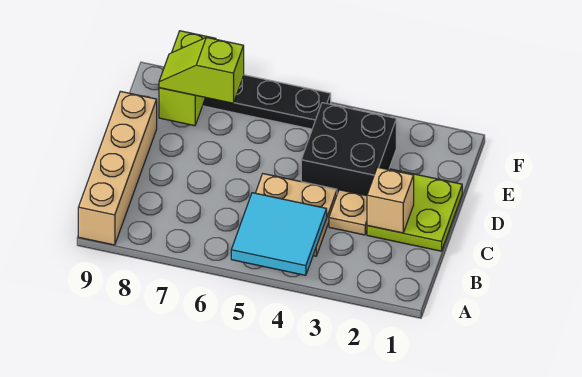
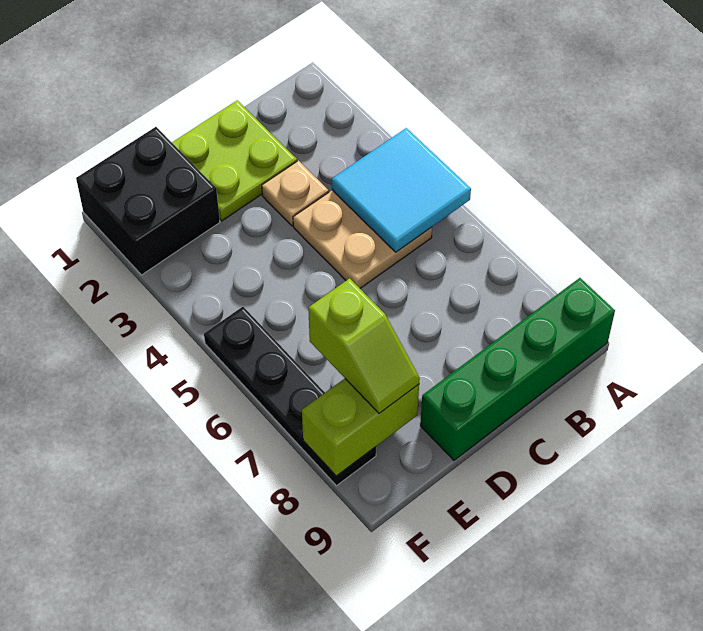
tan 1x4 brick [78,91,157,245] -> green 1x4 brick [420,278,615,460]
tan 1x1 brick [367,167,414,233] -> none
black 2x2 brick [301,103,396,195] -> black 2x2 brick moved to [76,127,220,275]

